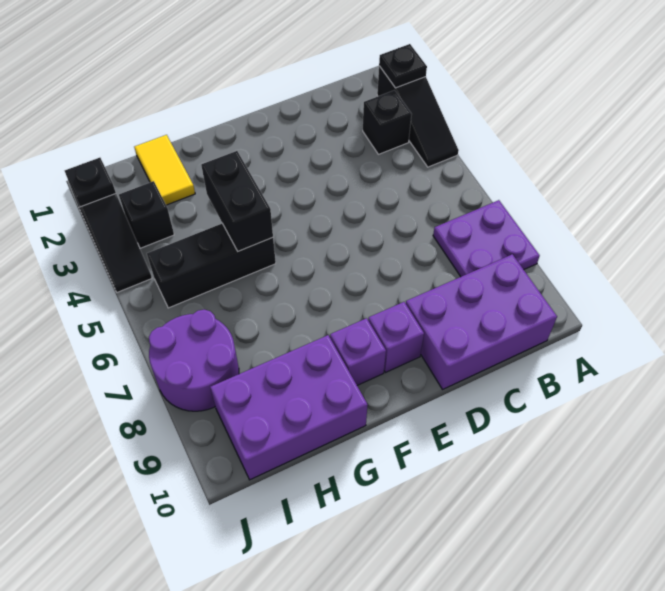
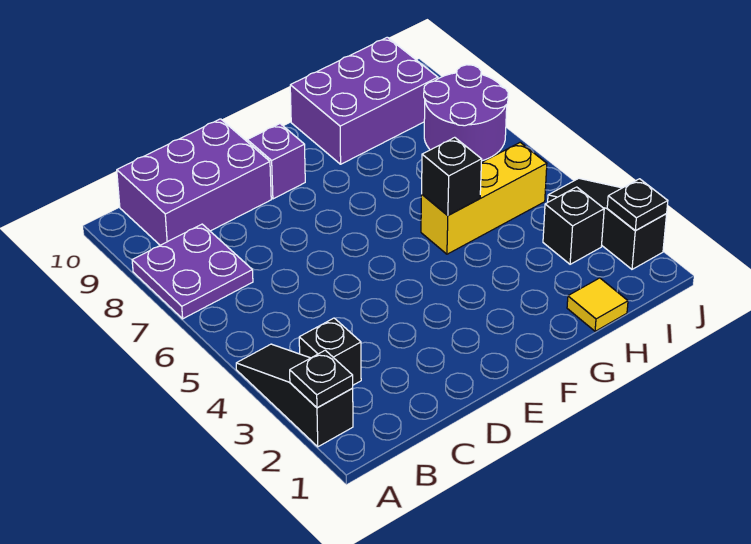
purple 1x1 brick [330,318,386,385] -> none
black 1x2 brick [201,151,273,251] -> black 1x1 brick [422,137,482,215]
black 1x3 brick [147,223,276,308] -> yellow 1x3 brick [421,142,547,254]
yellow 1x2 tile [134,135,195,205] -> yellow 1x1 tile [567,278,628,331]

